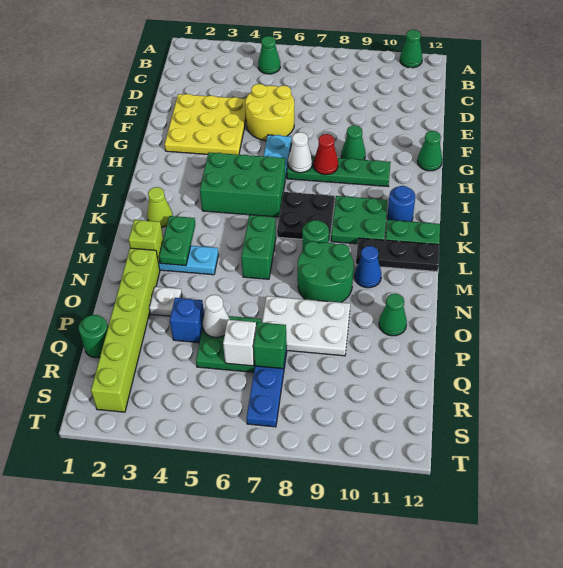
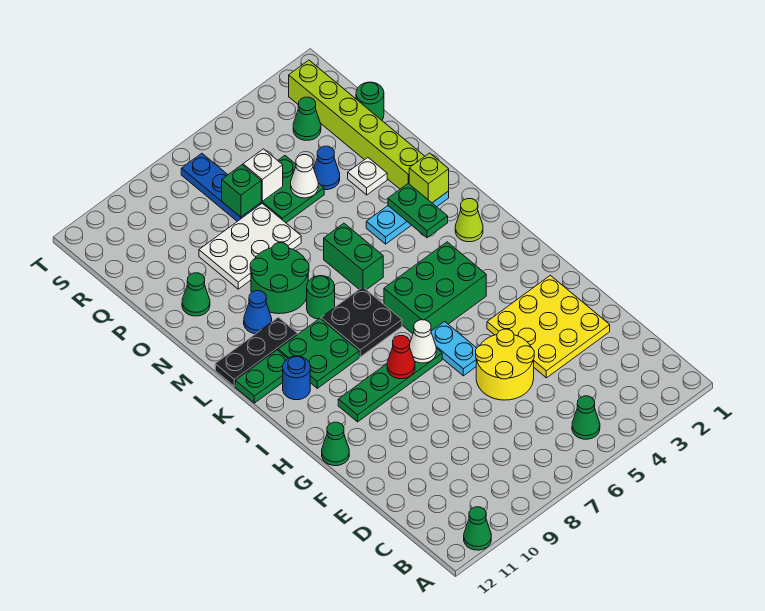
green 1x1 cone [341,125,366,160] -> green 1x1 cone moved to [293,97,321,140]
blue 1x1 brick [170,298,204,343] -> blue 1x1 cone [314,146,340,190]

